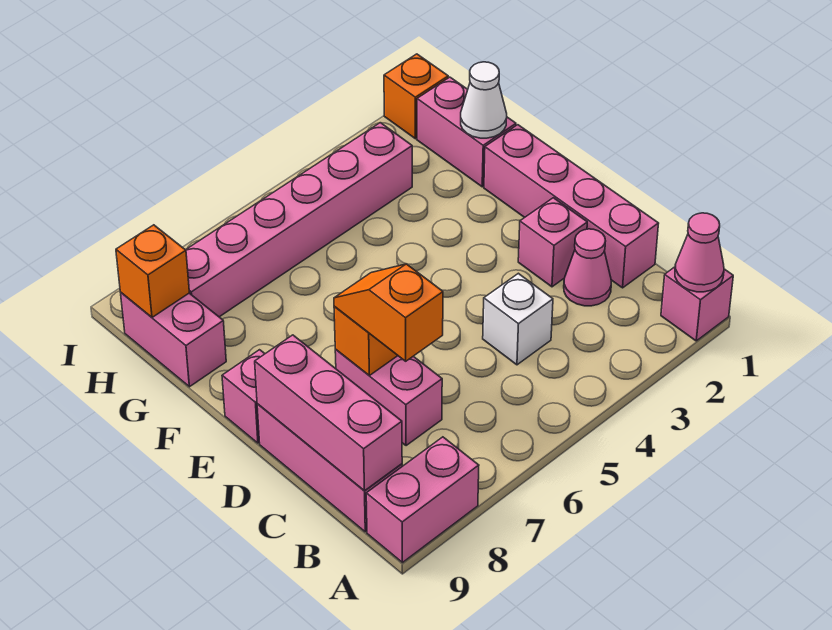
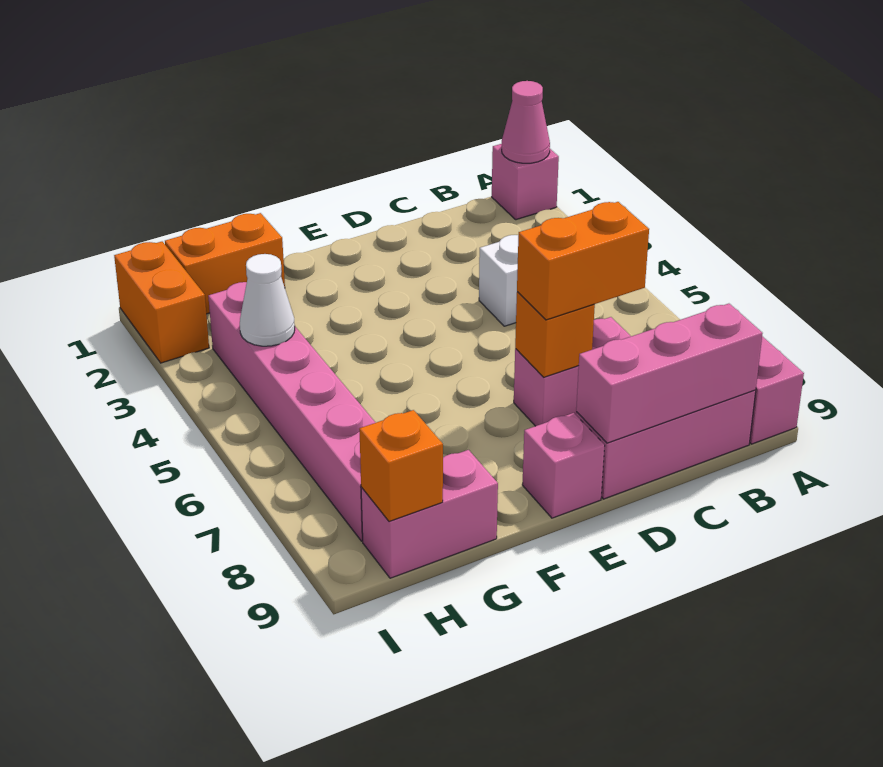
pink 1x4 brick [484,125,659,288] -> none
pink 1x1 cone [564,229,611,306] -> none
orange 1x2 slope [334,264,443,361] -> orange 1x2 brick [517,202,649,320]
pink 1x1 brick [518,198,587,287] -> none
pink 1x2 brick [417,77,516,187] -> orange 1x2 brick [165,213,285,314]
white 1x1 cone [461,62,507,138] -> white 1x1 cone moved to [240,254,295,346]
orange 1x1 brick [384,54,448,139] -> orange 1x2 brick [114,242,209,363]

